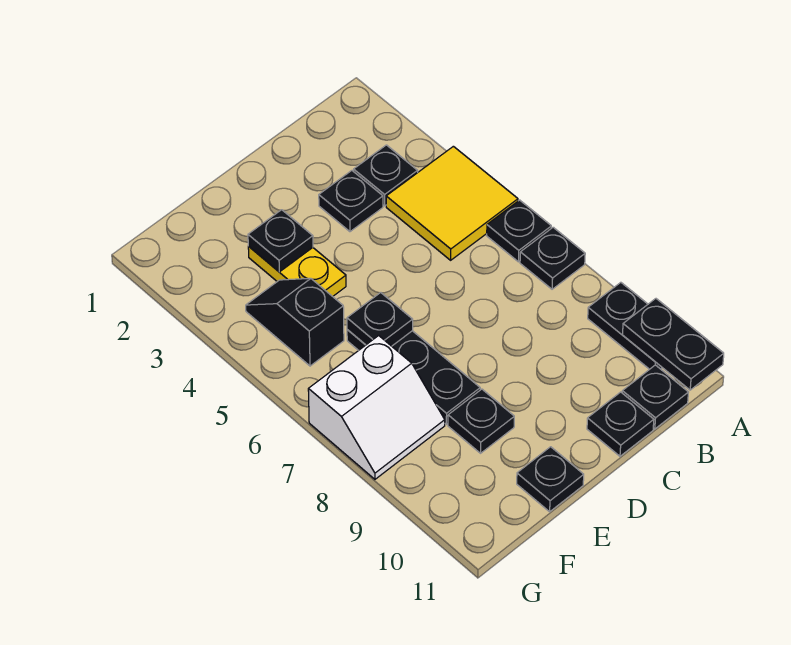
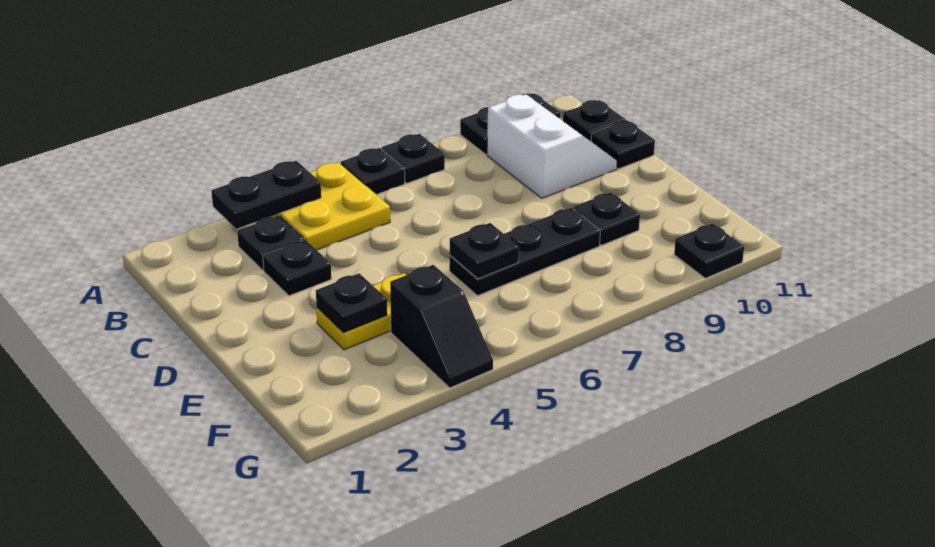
yellow 2x2 tile [386,146,518,260] -> yellow 2x2 plate [271,162,390,250]
black 1x2 plate [623,299,724,390] -> black 1x2 plate moved to [212,161,321,229]
black 1x1 plate [517,447,584,512] -> black 1x1 plate moved to [674,224,744,278]
black 1x2 slope [246,278,344,366] -> black 1x2 slope turned to [390,265,493,388]
white 2x2 slope [308,336,445,479] -> white 2x2 slope moved to [487,94,617,198]

